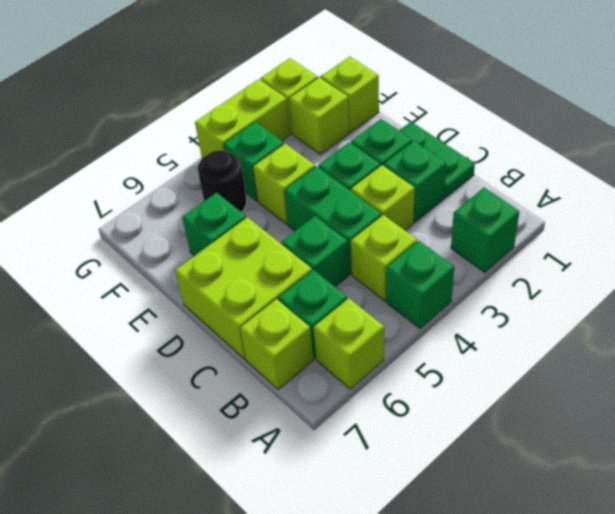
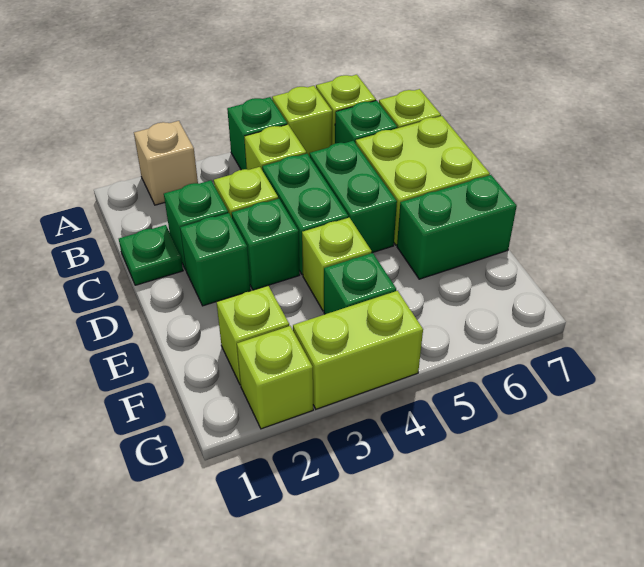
green 1x1 brick [451,188,520,273] -> tan 1x1 brick [134,121,198,205]
green 1x2 plate [399,122,475,198] -> green 1x1 plate [119,225,183,285]
green 1x1 brick [282,216,349,287] -> green 1x2 brick [310,141,397,253]
green 1x1 brick [182,193,246,256] -> green 1x2 brick [397,175,517,279]
lime 1x1 brick [321,57,379,132] -> lime 1x1 brick moved to [272,86,332,156]
black 1x1 round brick [198,150,247,212] -> none

